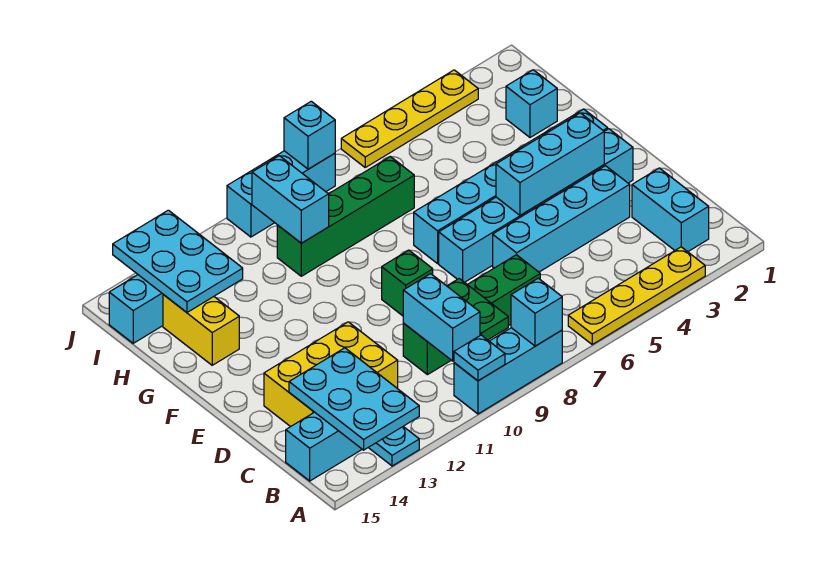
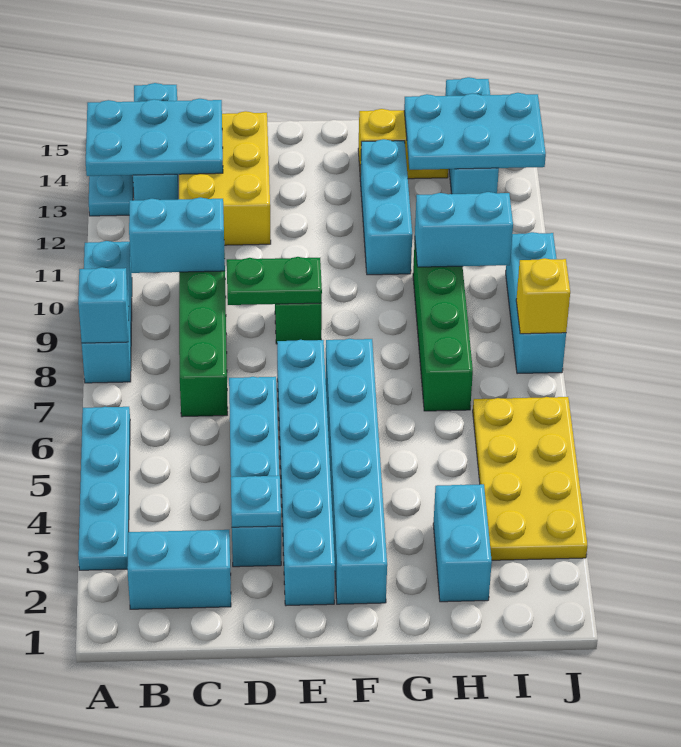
yellow 1x4 plate [568,247,705,344] -> cyan 1x4 plate [78,407,130,570]
cyan 1x1 plate [454,335,505,381] -> cyan 1x1 plate moved to [231,476,281,527]
green 1x2 plate [447,279,508,340] -> green 1x2 plate moved to [227,257,322,305]
cyan 1x3 brick [496,113,604,215] -> cyan 1x3 brick moved to [360,139,412,275]
cyan 1x1 brick [506,70,557,137] -> cyan 1x2 brick [433,484,492,602]
yellow 1x4 plate [341,70,478,167] -> yellow 2x4 plate [473,397,587,560]
cyan 1x1 brick [284,101,335,169] -> yellow 1x1 brick [516,258,570,334]

